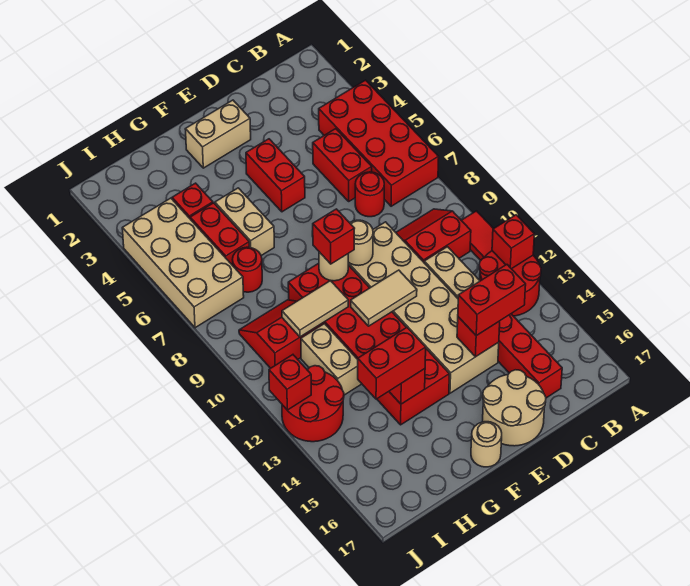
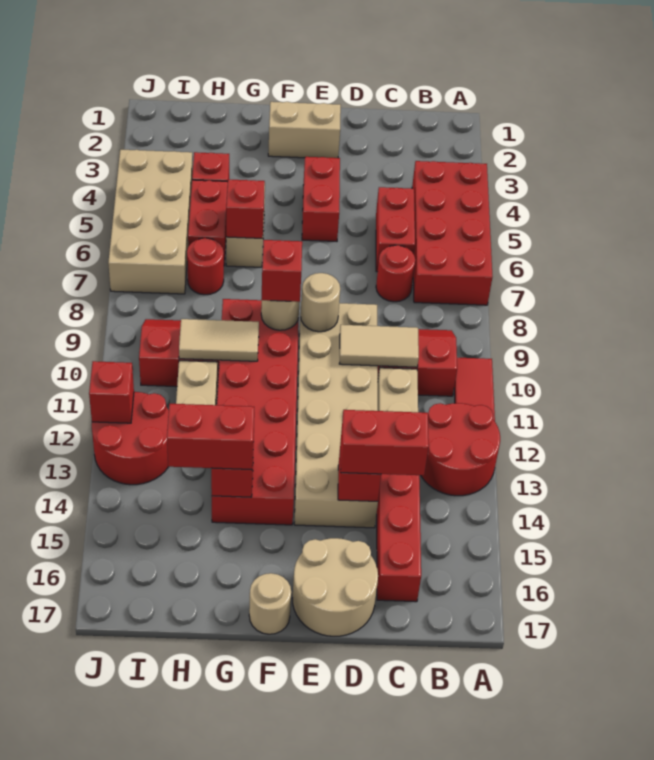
red 1x1 brick [492,215,534,269] -> red 1x1 brick moved to [226,179,265,238]
tan 1x2 tile [351,270,417,326] -> tan 1x2 tile moved to [339,325,419,367]

